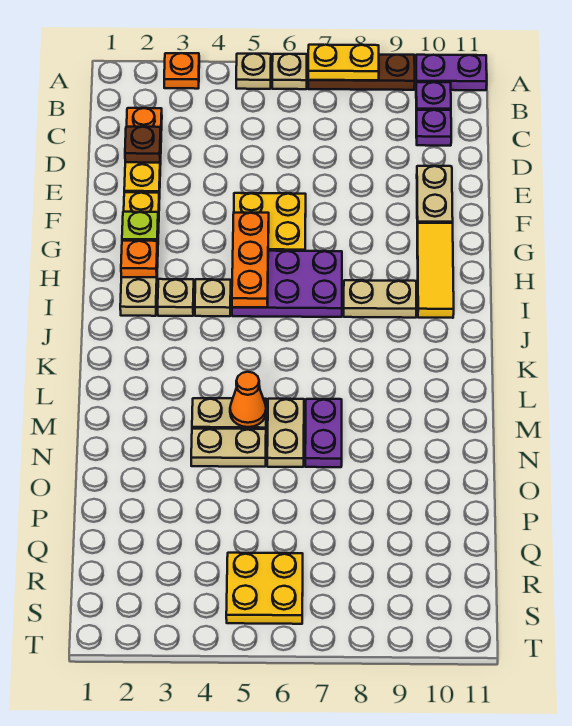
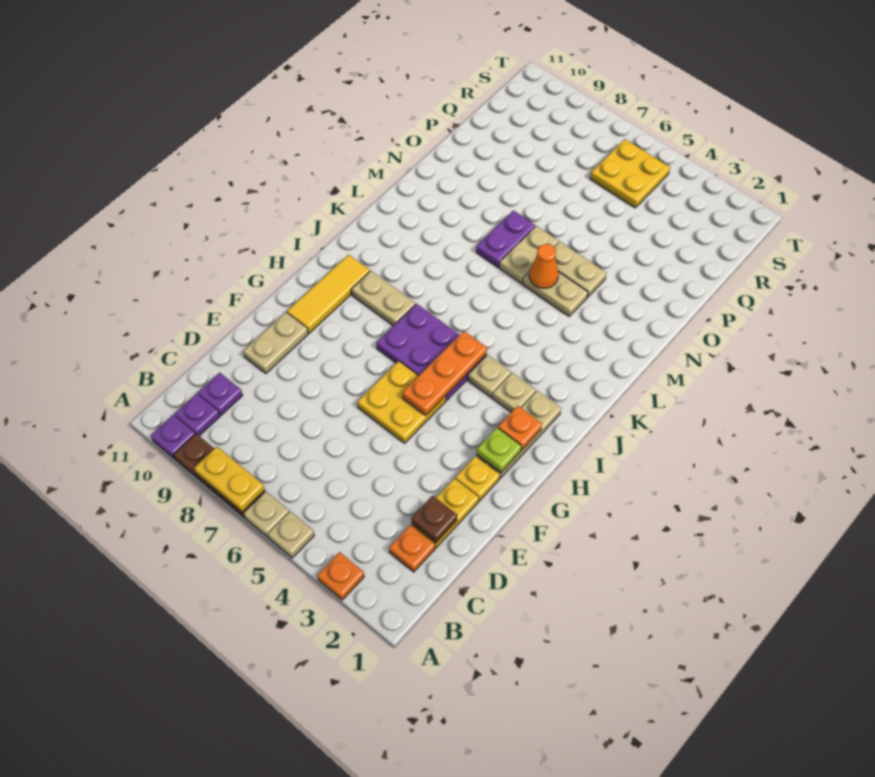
purple 1x2 plate [416,55,487,90] -> purple 1x1 plate [151,415,195,459]

